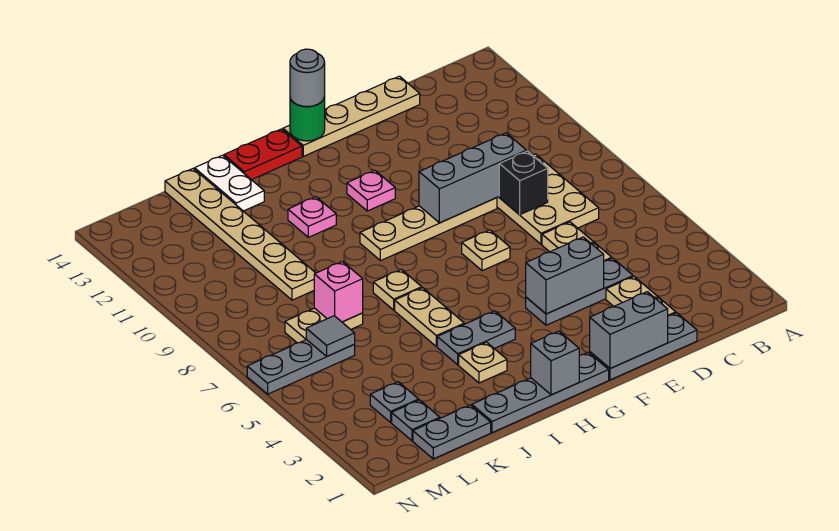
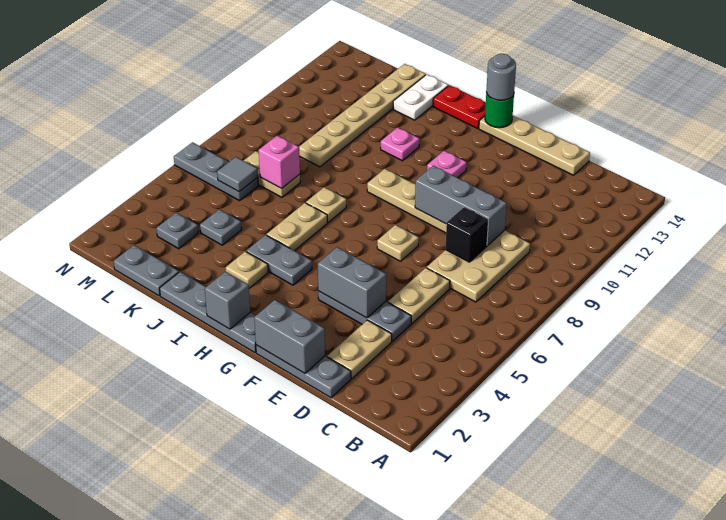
grey 1x1 plate [392,400,440,441] -> grey 1x1 plate moved to [200,209,242,245]

